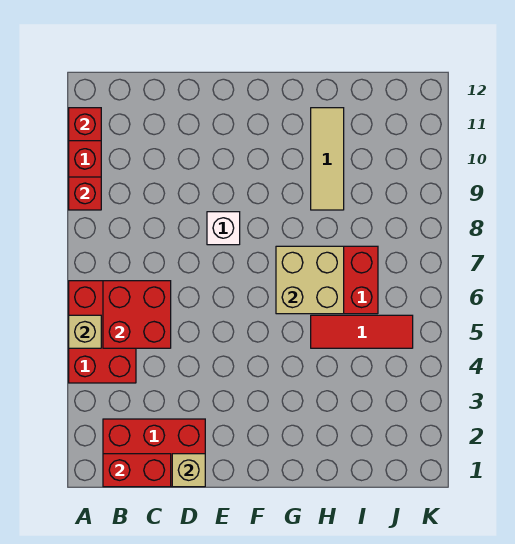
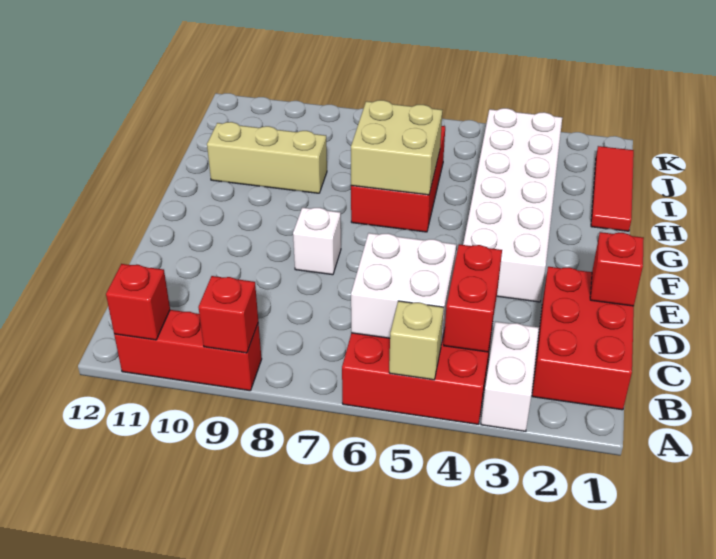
none -> white 1x2 brick [481,321,539,431]
red 1x2 brick [103,454,171,487] -> red 1x2 brick moved to [444,244,502,352]
red 2x2 brick [103,281,171,348] -> white 2x2 brick [351,233,456,344]
tan 1x1 brick [172,454,205,487] -> red 1x1 brick [590,232,644,306]
none -> white 2x6 brick [463,108,562,302]
red 1x3 tile [311,315,413,348] -> red 1x3 tile moved to [591,146,634,231]
tan 1x3 tile [311,108,344,210] -> tan 1x3 brick [207,122,327,193]

